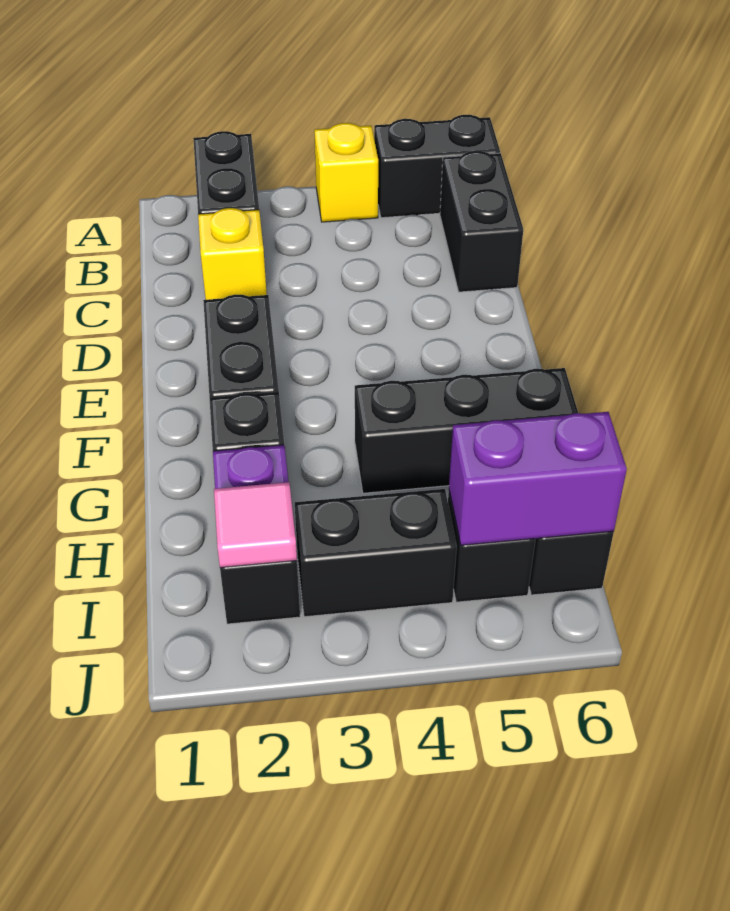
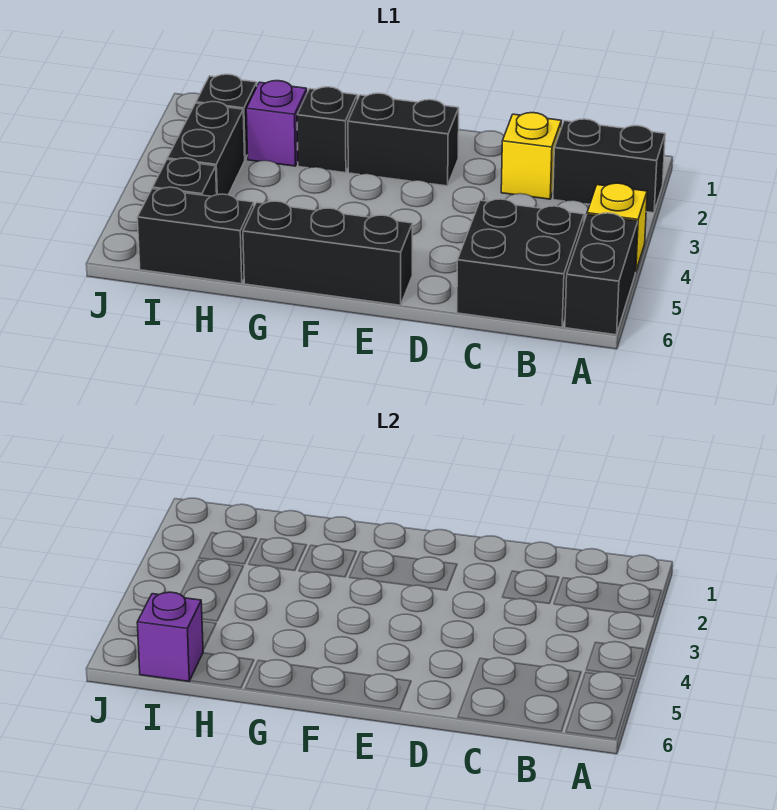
black 1x2 brick [440,151,523,292] -> black 2x2 brick [457,199,584,327]
black 1x3 brick [355,368,578,493] -> black 1x3 brick turned to [243,201,412,305]
pink 1x1 tile [214,482,297,568] -> none
purple 1x2 brick [449,412,627,545] -> purple 1x1 brick [137,592,203,681]

